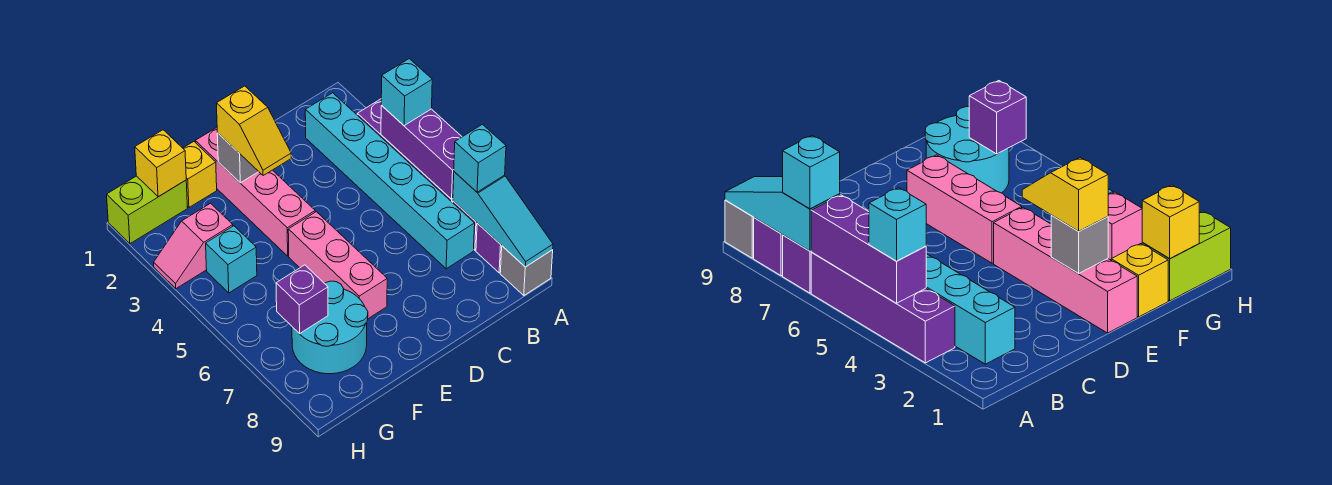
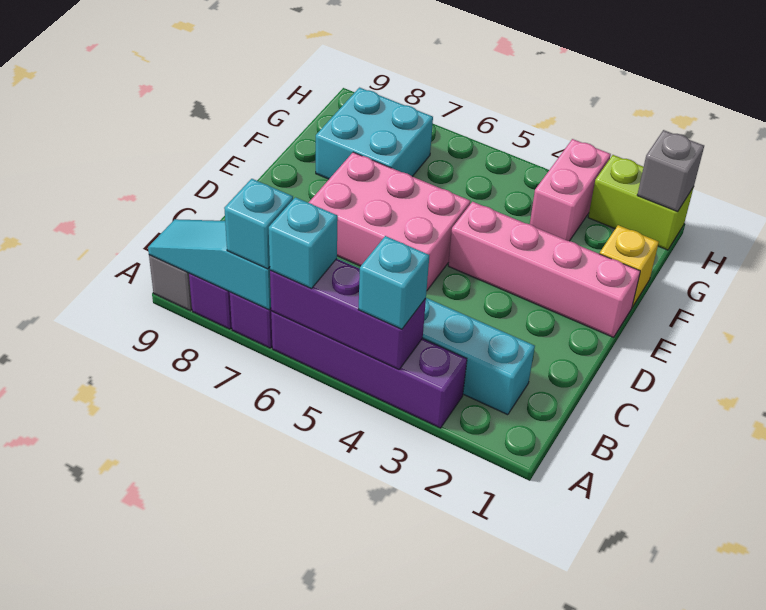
grey 1x1 brick [217,133,259,183] -> grey 1x1 brick moved to [637,130,704,212]
yellow 1x2 slope [216,86,291,176] -> none
pink 1x3 brick [288,212,387,319] -> pink 2x3 brick [309,152,470,290]
cyan 2x2 round brick [292,281,368,374] -> cyan 2x2 brick [316,88,433,179]
lime 1x2 brick [107,176,188,244] -> lime 1x2 brick turned to [588,155,694,250]
yellow 1x1 brick [135,130,186,197] -> none
pink 1x2 slope [154,203,233,289] -> pink 1x2 brick [530,139,611,241]
cyan 1x1 brick [206,226,257,293] -> cyan 1x1 brick moved to [269,197,338,289]
purple 1x1 brick [276,265,328,334] -> none

